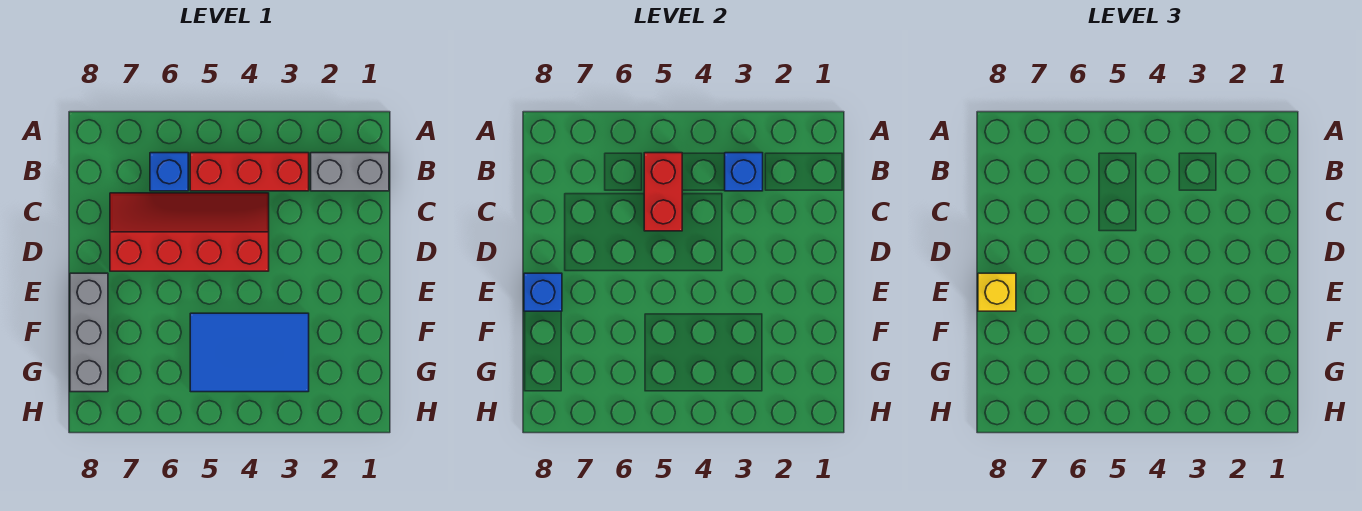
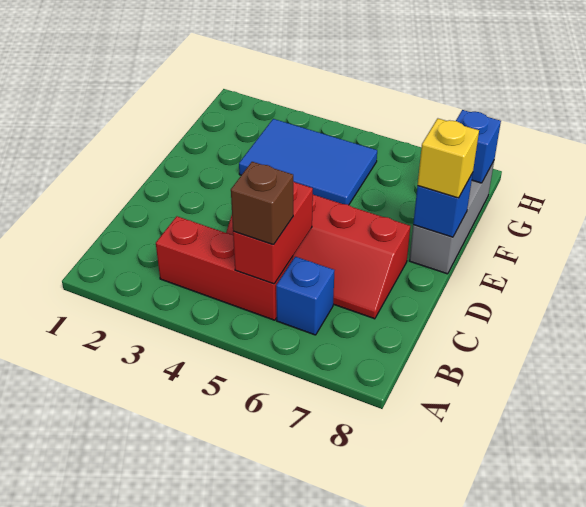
grey 1x2 brick [311,153,389,191] -> none
blue 1x1 brick [725,153,763,191] -> blue 1x1 brick moved to [456,110,501,183]
none -> brown 1x1 brick [231,162,293,245]

